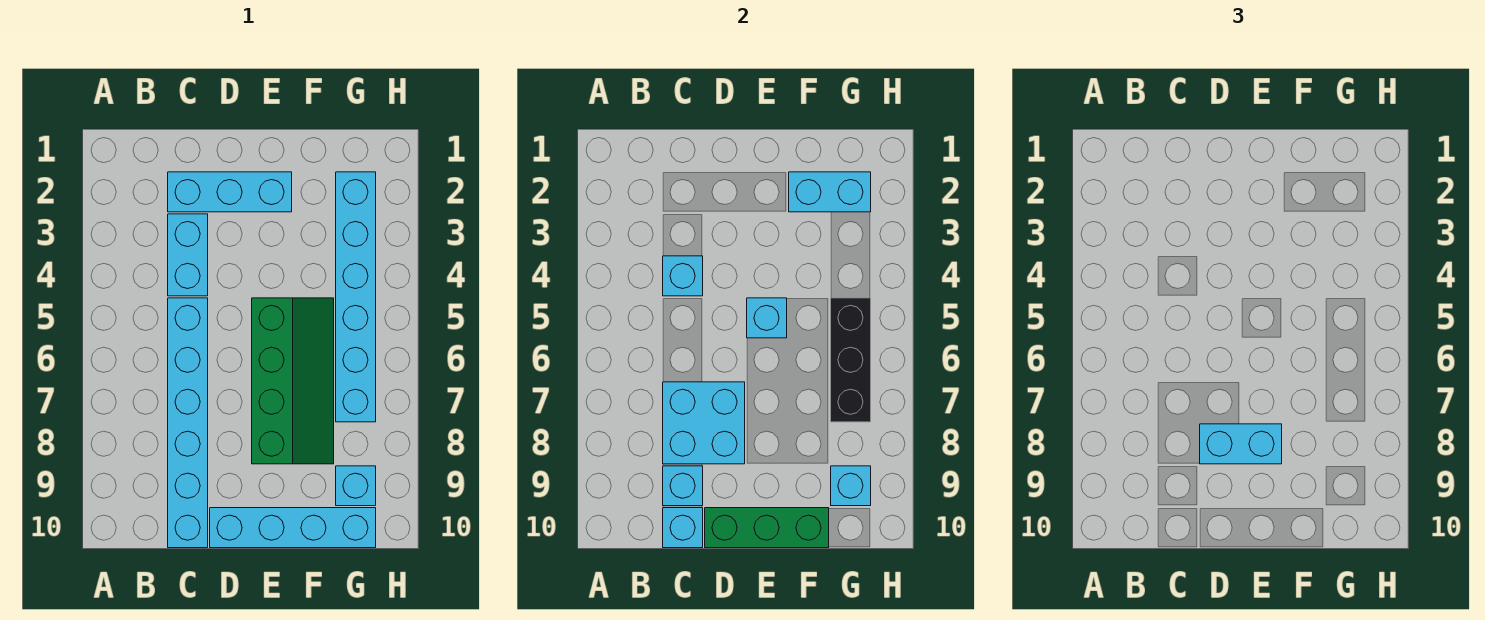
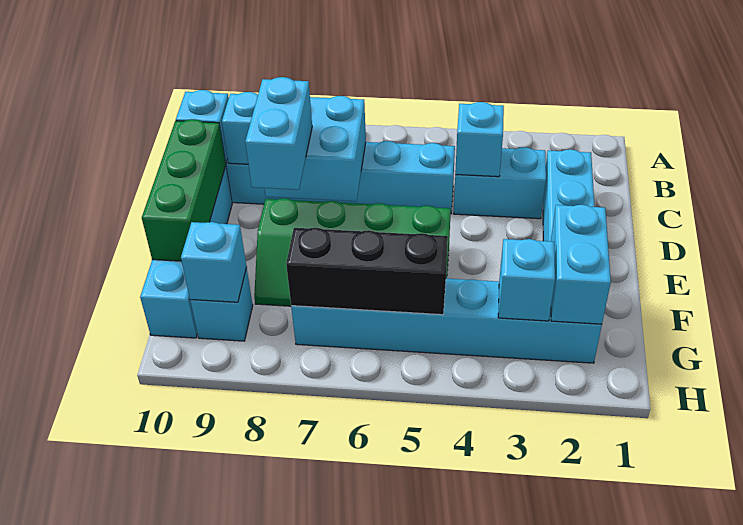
cyan 1x1 brick [747,298,787,338] -> cyan 1x1 brick moved to [498,239,555,321]

